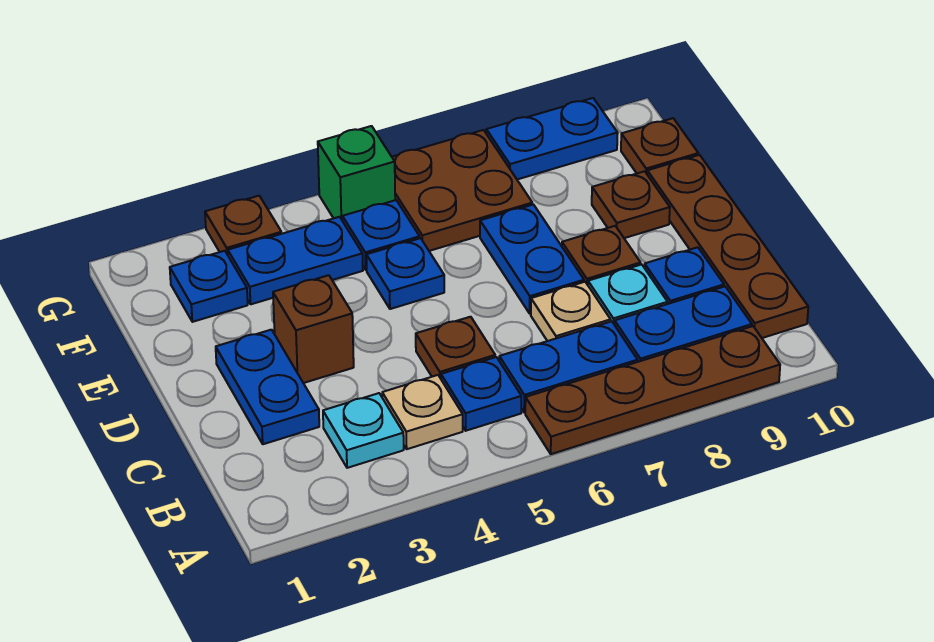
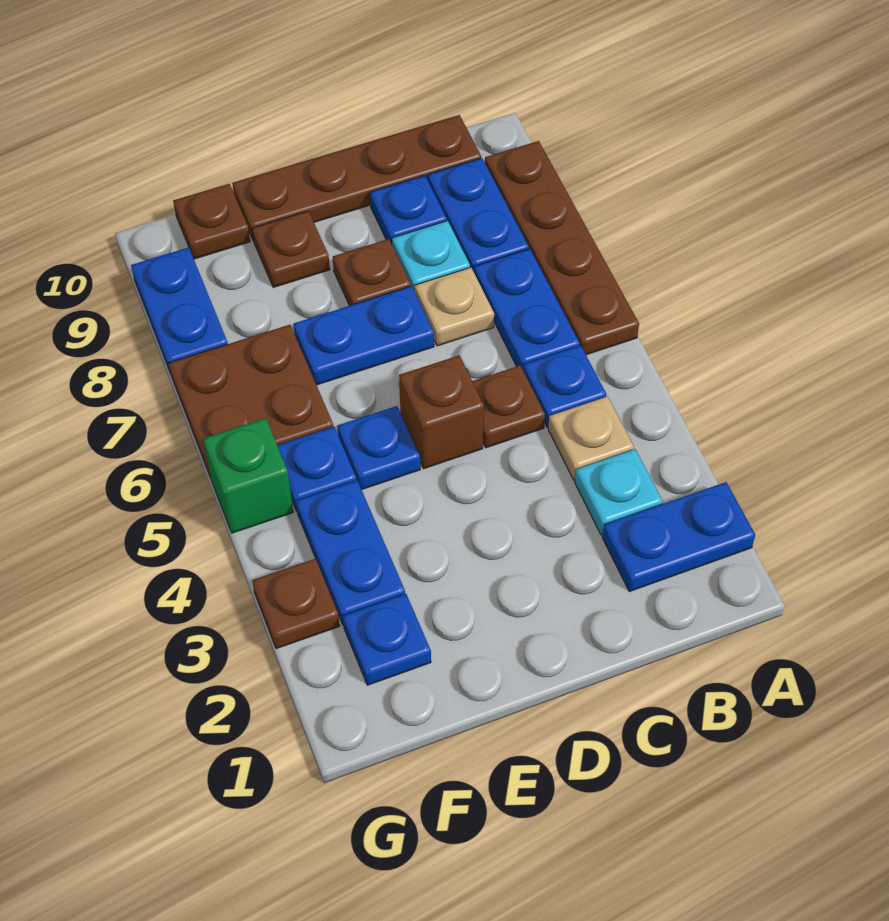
blue 1x2 plate [216,330,319,444] -> blue 1x2 plate moved to [602,482,755,592]
brown 1x1 brick [273,275,354,383] -> brown 1x1 brick moved to [399,355,484,469]

